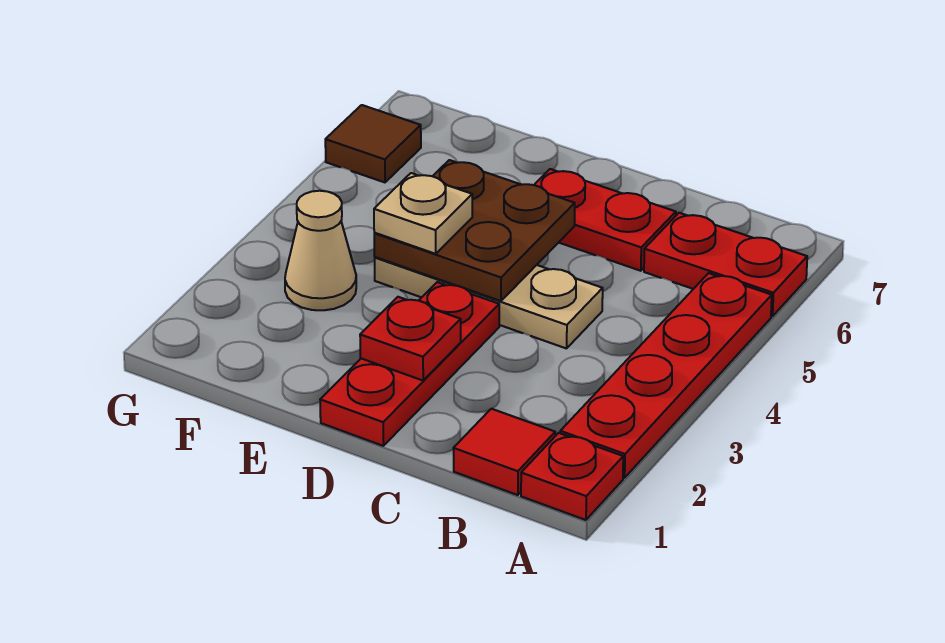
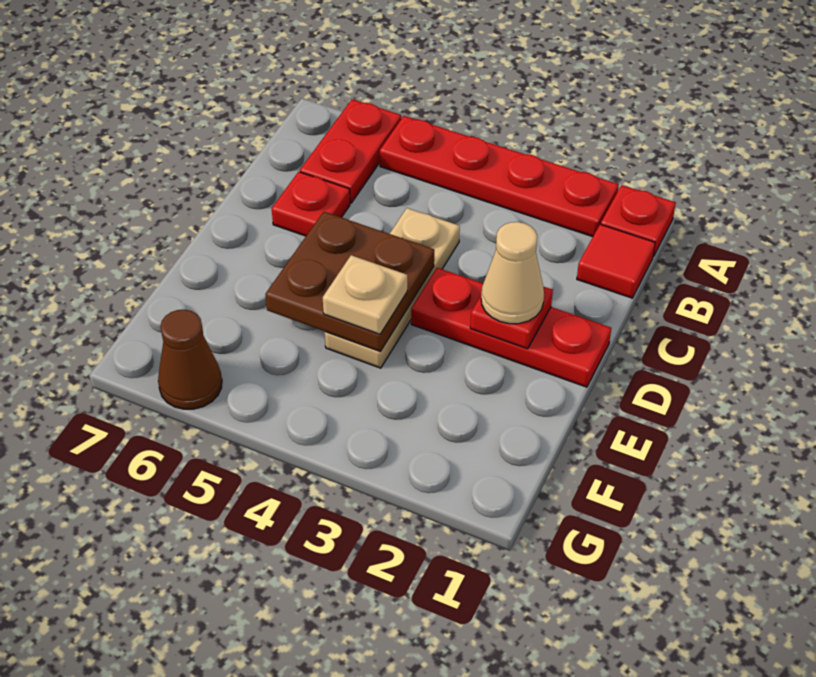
red 1x2 plate [535,169,676,271] -> red 1x1 plate [272,172,350,236]
tan 1x1 cone [285,191,356,310] -> tan 1x1 cone moved to [481,222,544,324]
brown 1x1 tile [325,105,421,182] -> brown 1x1 cone [158,310,222,409]

